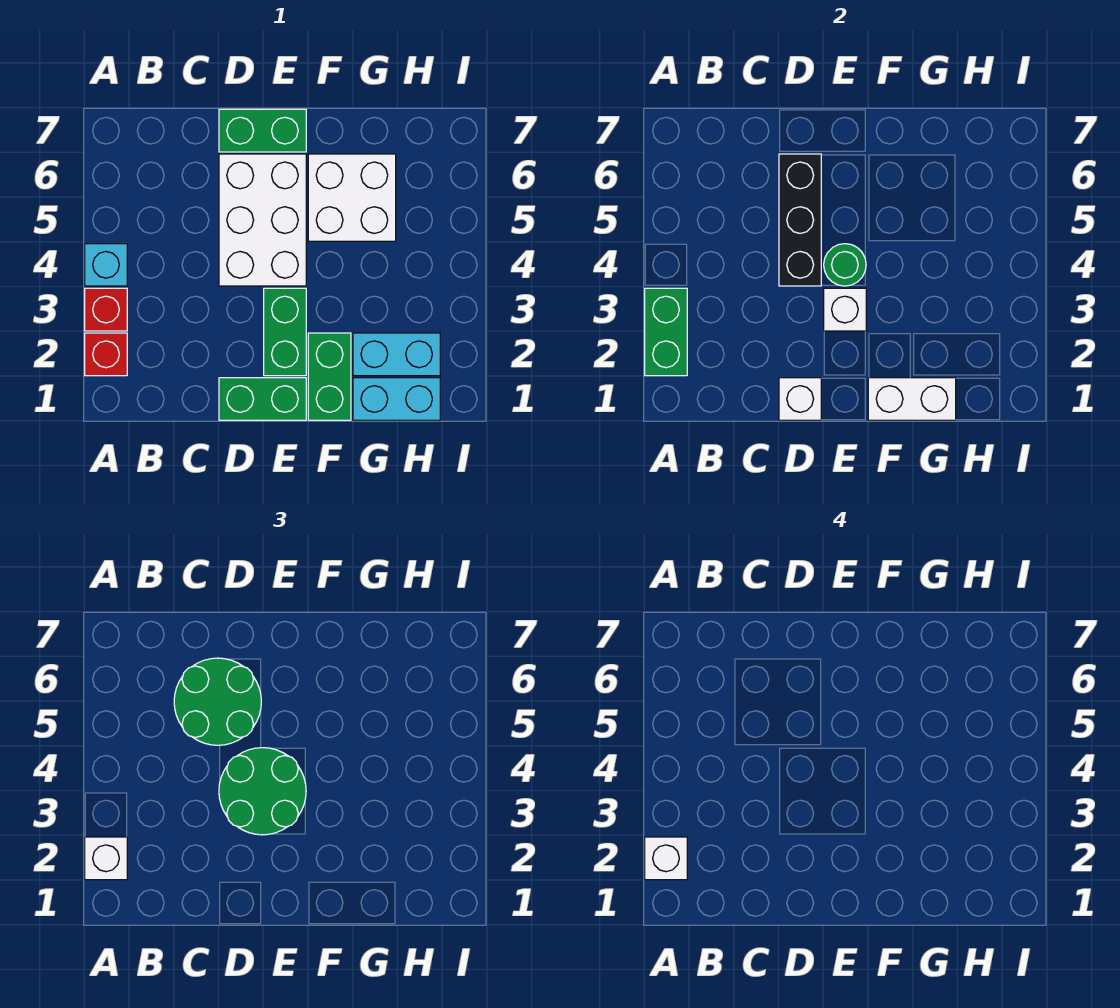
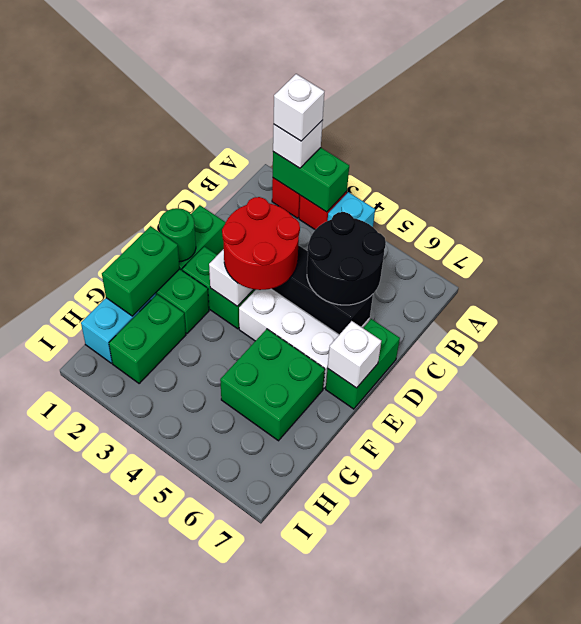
green 2x2 round brick [174,658,261,745] -> black 2x2 round brick [307,212,386,305]
white 1x1 brick [779,378,821,420] -> white 1x1 brick moved to [328,321,381,388]
green 2x2 round brick [219,748,306,835] -> red 2x2 round brick [222,197,300,290]
green 1x1 round brick [824,244,866,286] -> green 1x1 round brick moved to [159,208,196,262]
white 1x2 brick [868,378,956,420] -> green 1x2 brick [102,226,180,316]
white 2x2 brick [308,154,396,241] -> green 2x2 brick [220,329,325,441]
cyan 1x2 brick [353,333,440,376] -> green 1x2 brick [109,294,186,384]

